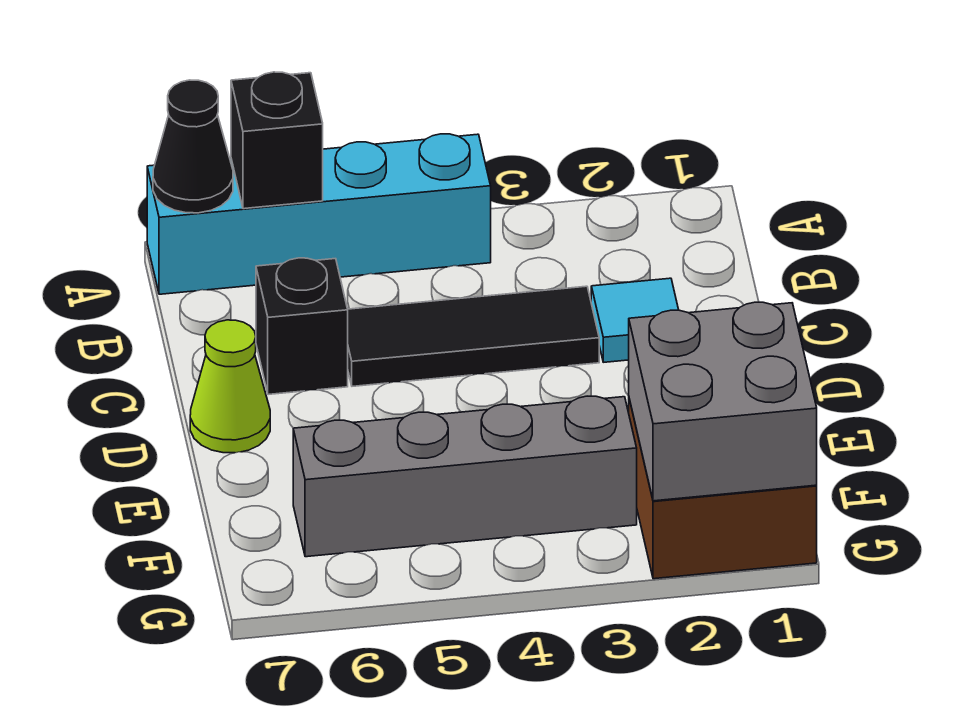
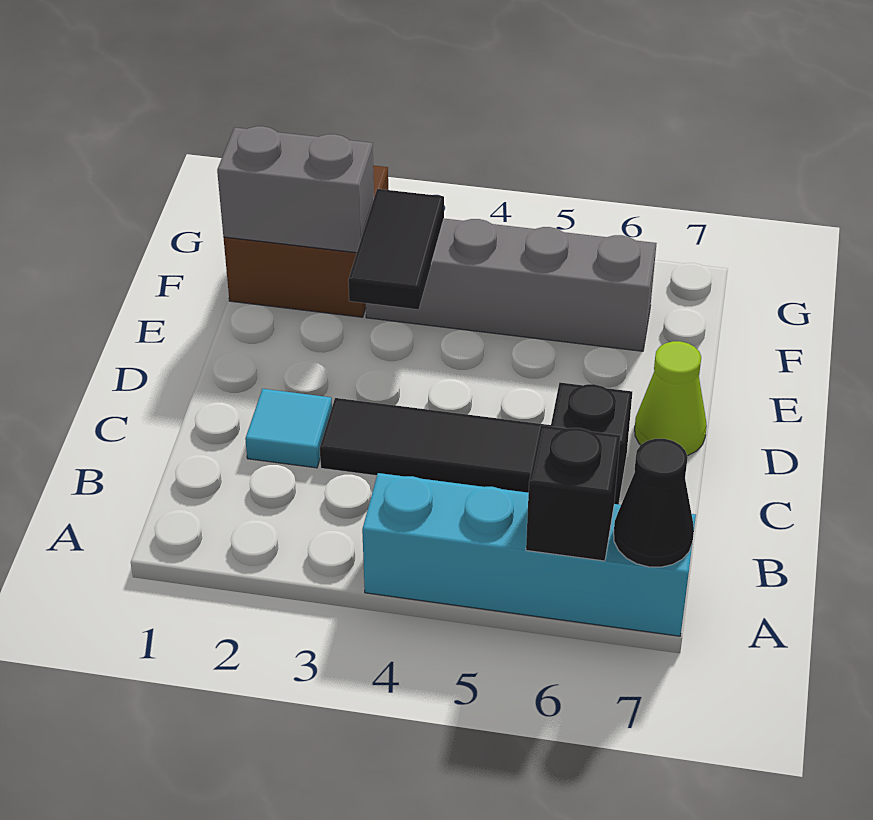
none -> black 1x2 tile [348,189,444,309]
grey 2x2 brick [629,302,817,501] -> grey 1x2 brick [217,126,374,253]

